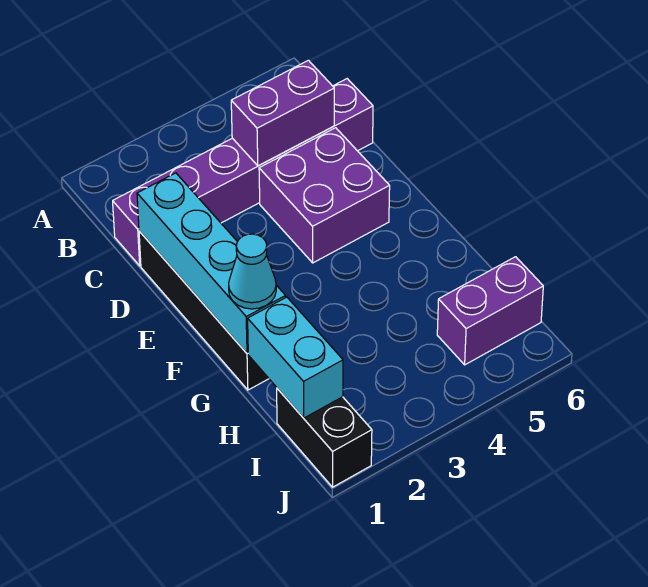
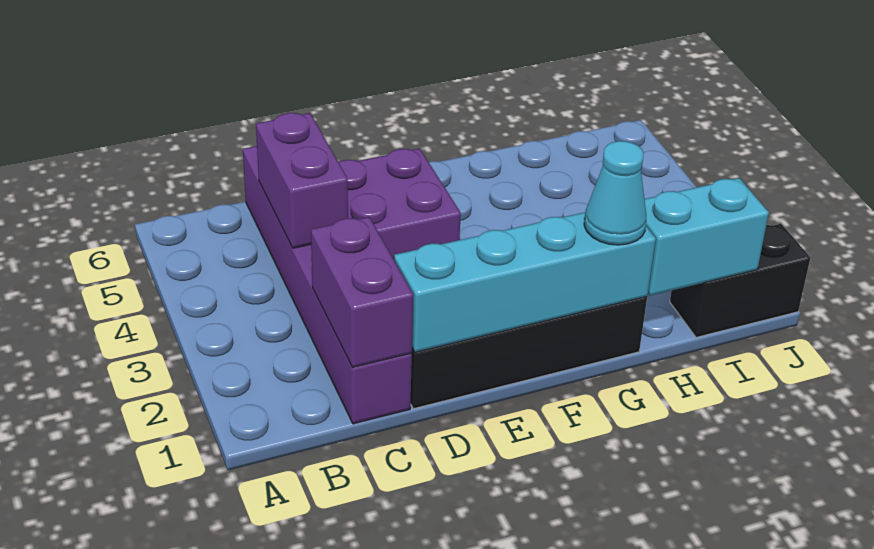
purple 1x2 brick [437,257,543,365] -> purple 1x2 brick moved to [311,217,413,368]

